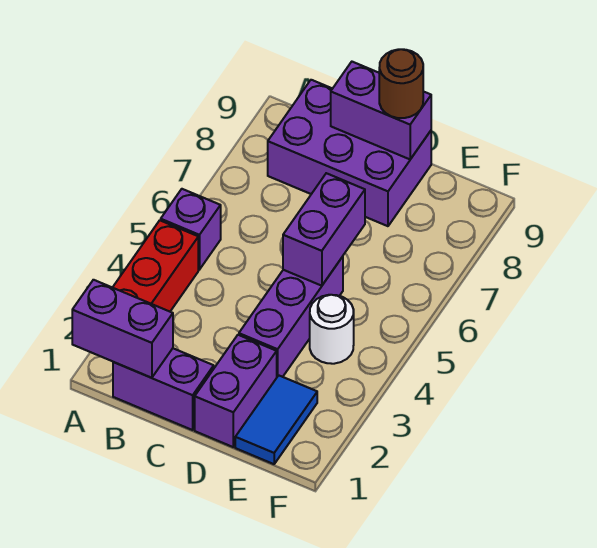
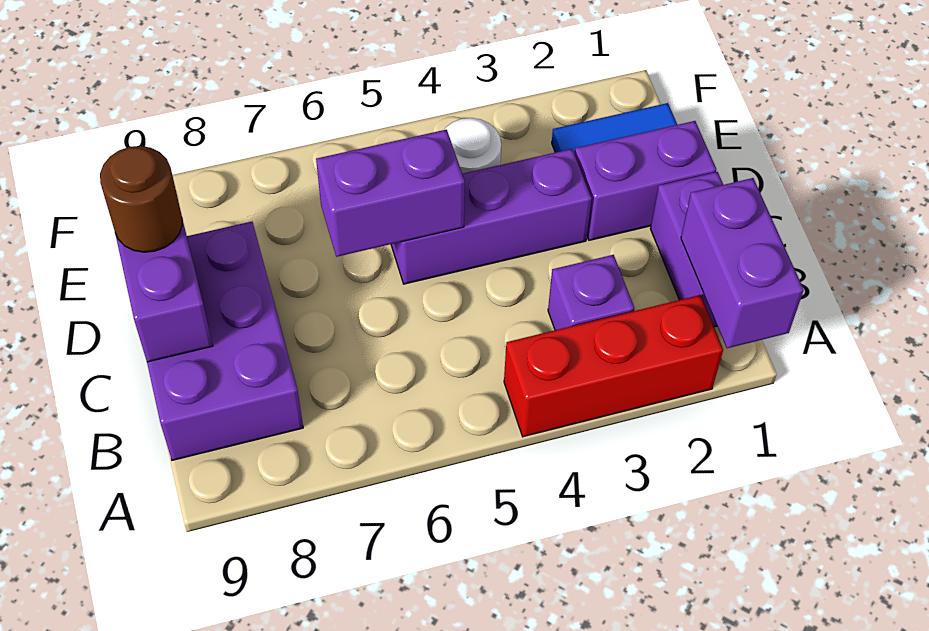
purple 1x1 brick [161,189,221,270] -> purple 1x1 brick moved to [548,255,634,330]

